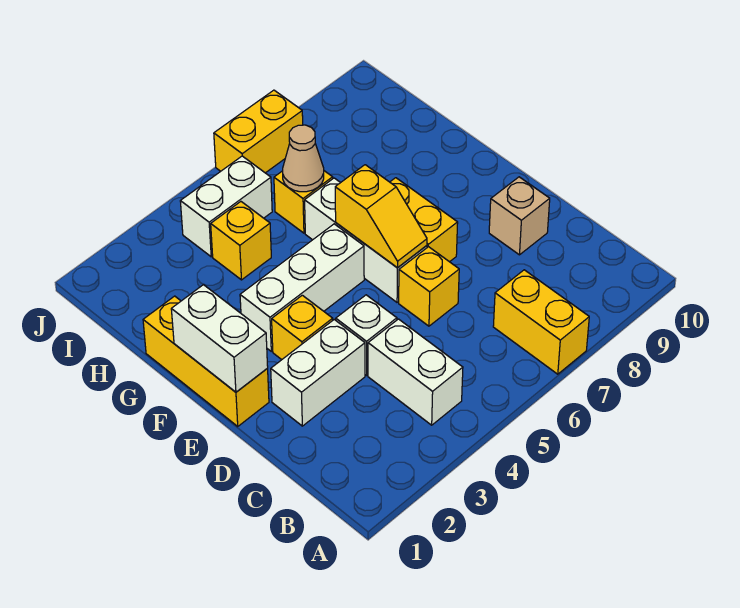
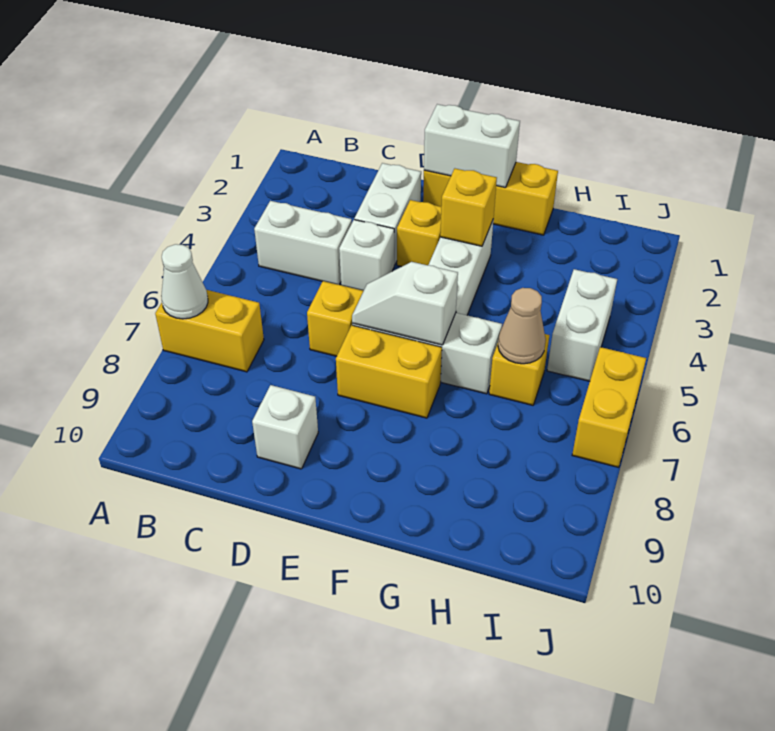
none -> white 1x1 cone [161,244,208,319]
tan 1x1 brick [489,177,550,255] -> white 1x1 brick [252,385,318,469]
yellow 1x2 slope [335,165,427,268] -> white 1x2 slope [352,262,458,345]
yellow 1x1 brick [211,202,271,280] -> yellow 1x1 brick moved to [440,169,497,246]

